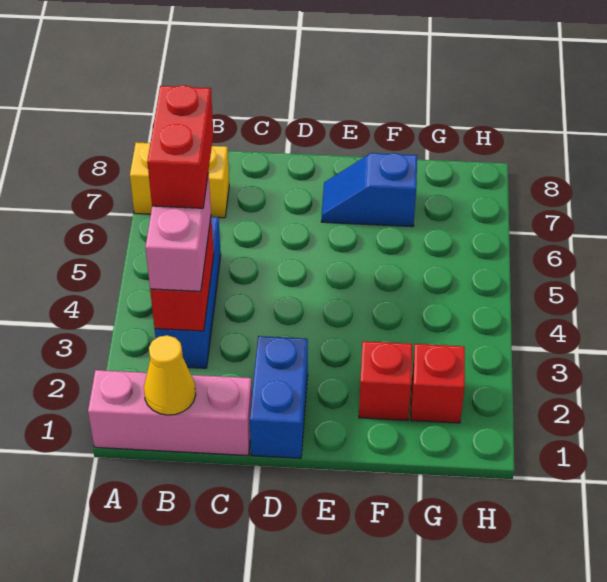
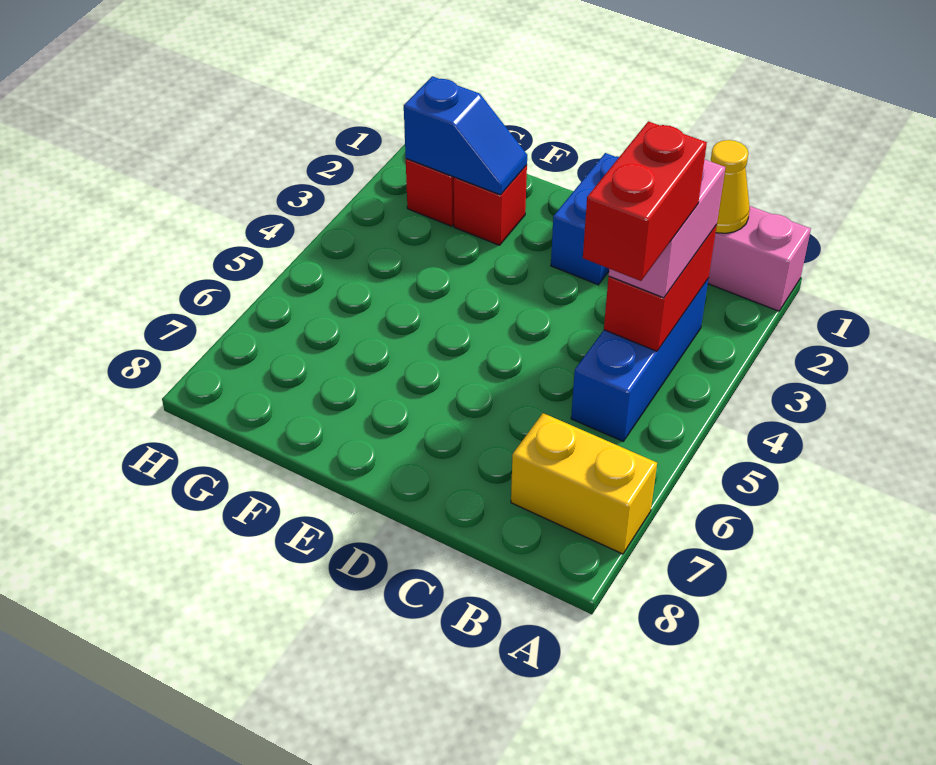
blue 1x2 slope [321,153,417,227] -> blue 1x2 slope moved to [404,76,527,195]

